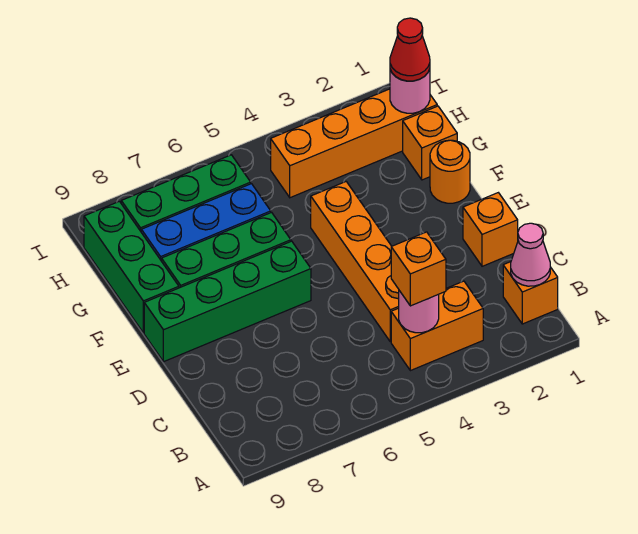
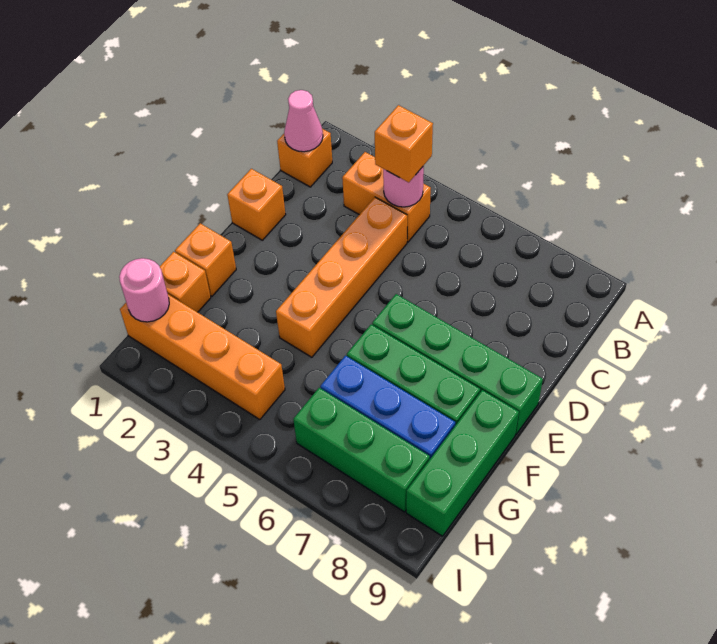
orange 1x1 round brick [430,140,470,203] -> orange 1x1 brick [175,223,236,296]
red 1x1 cone [390,18,430,81] -> none

